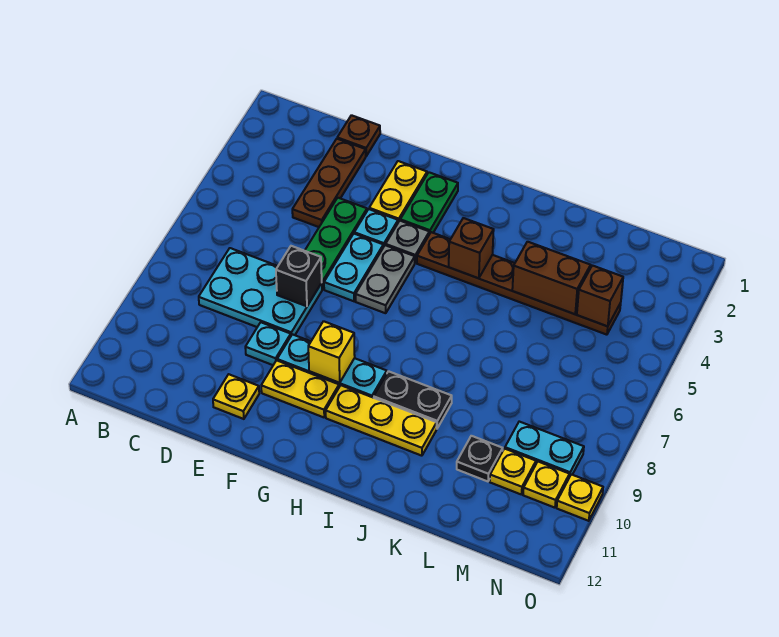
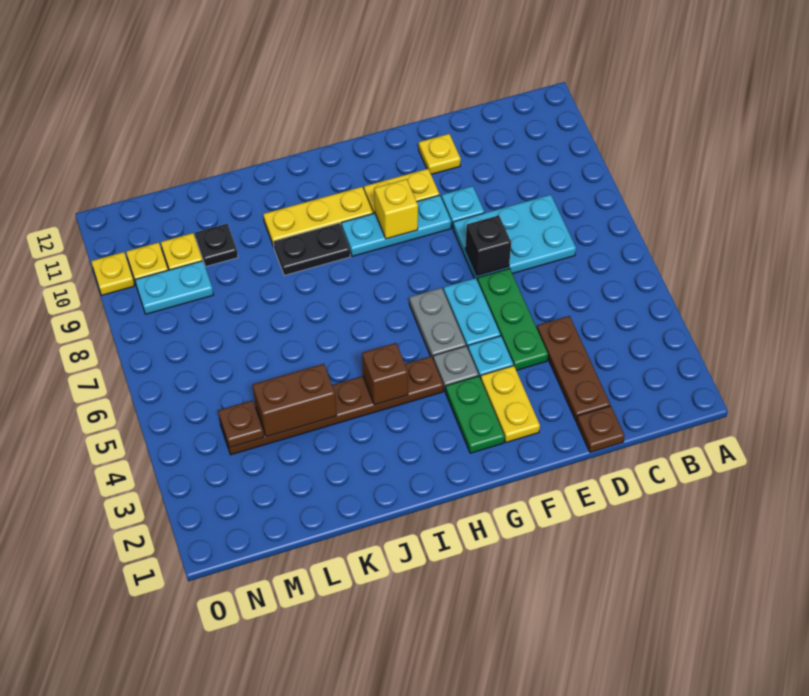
brown 1x1 brick [577,265,623,326] -> brown 1x1 plate [218,400,264,448]

